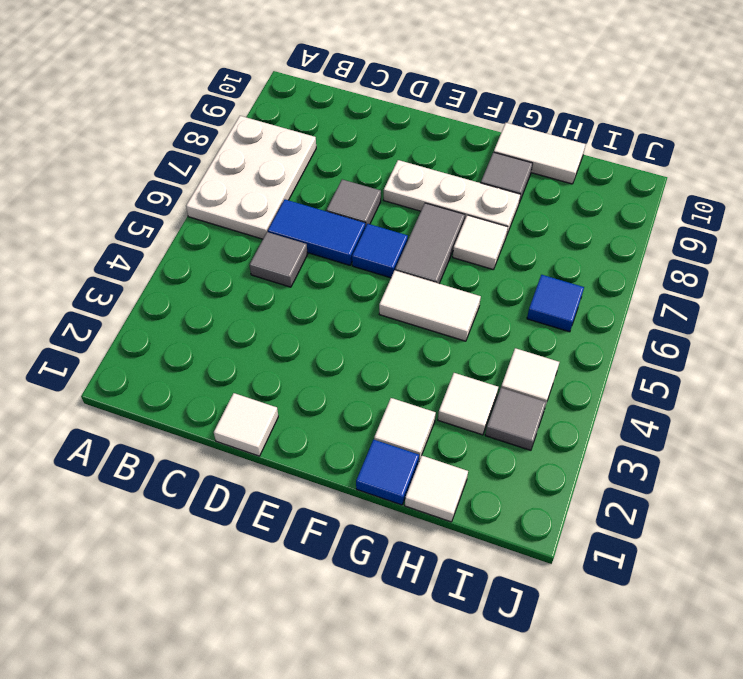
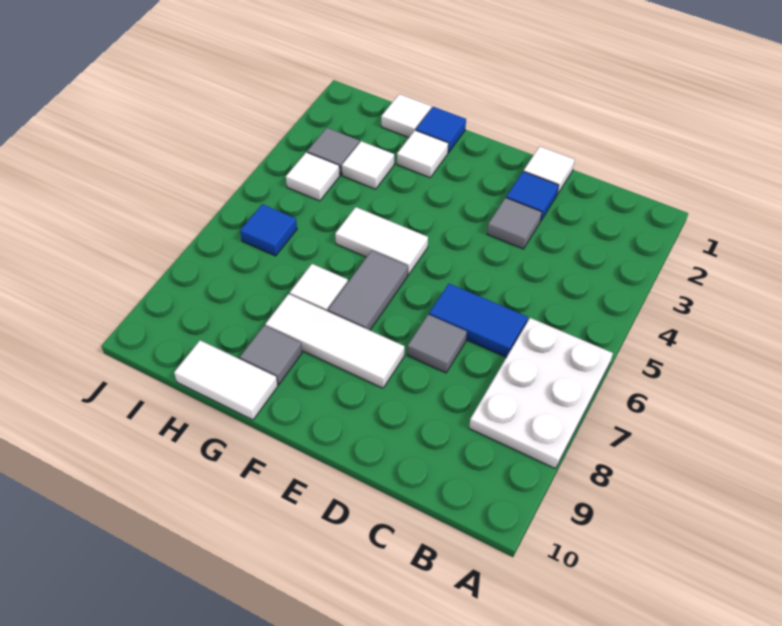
grey 1x1 tile [250,232,308,287] -> grey 1x1 tile moved to [487,198,542,249]
blue 1x1 tile [352,224,408,278] -> blue 1x1 tile moved to [506,171,559,221]
white 1x3 plate [384,160,520,236] -> white 1x3 tile [265,294,405,388]

